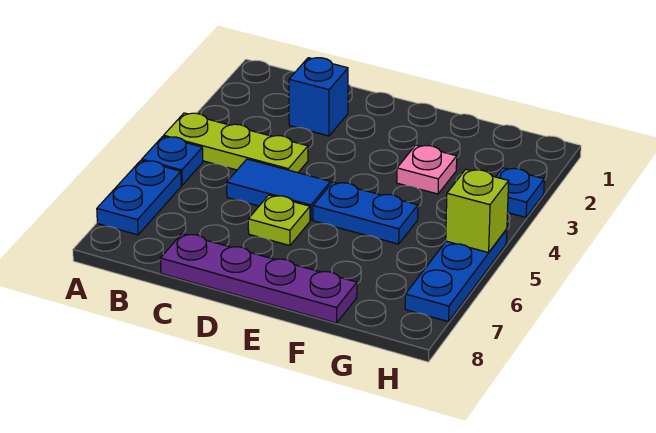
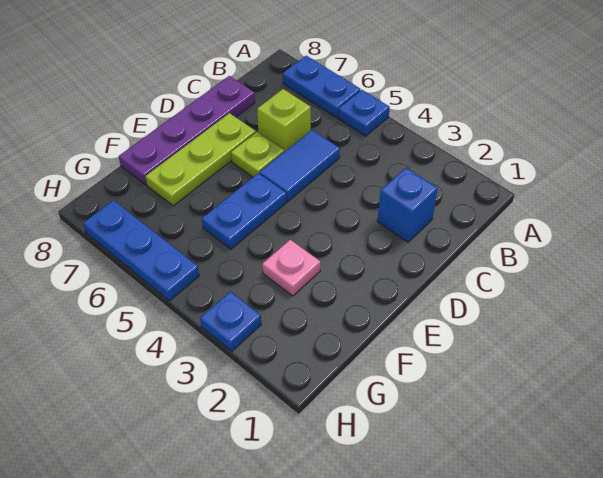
lime 1x3 plate [164,113,308,173] -> lime 1x3 plate moved to [146,113,256,206]
lime 1x1 brick [446,169,509,253] -> lime 1x1 brick moved to [257,89,311,152]

